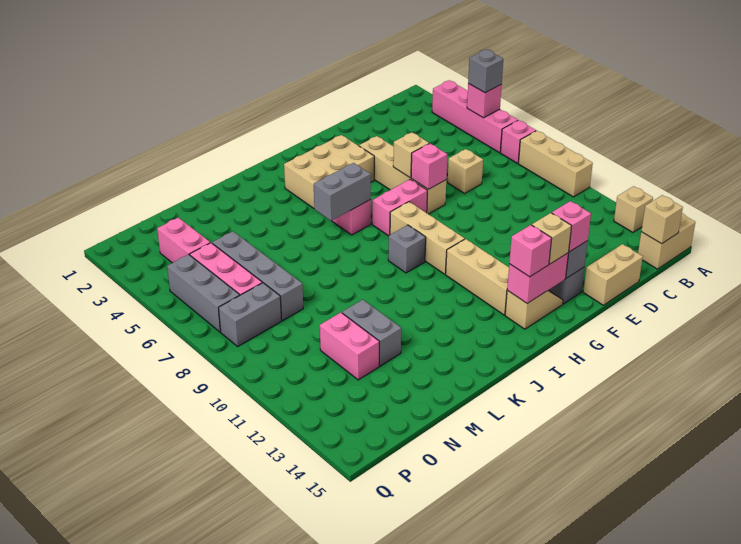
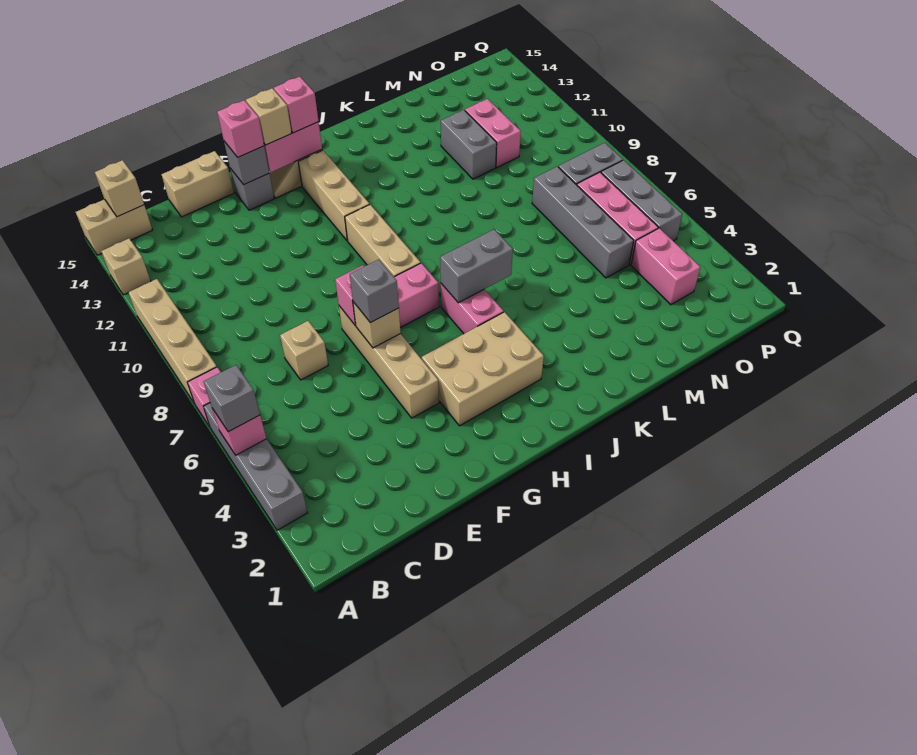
pink 1x4 brick [432,80,518,153] -> grey 1x4 brick [203,403,308,530]
tan 1x3 brick [519,131,593,197] -> tan 1x4 brick [128,279,217,404]
grey 1x1 brick [388,225,426,273] -> grey 1x1 brick moved to [350,259,399,323]

